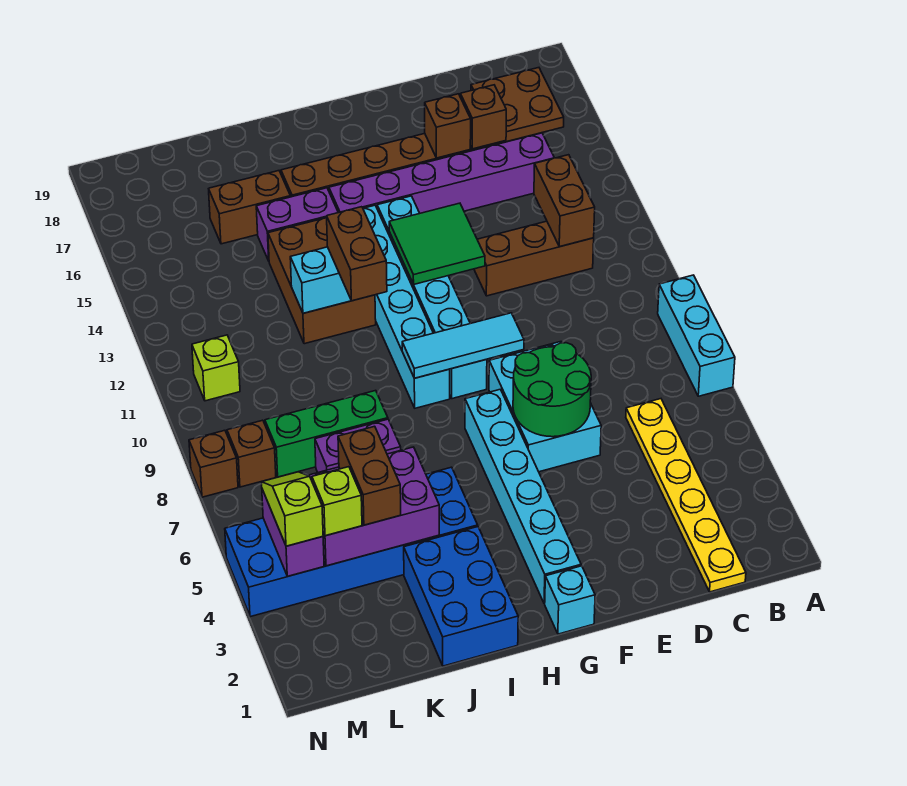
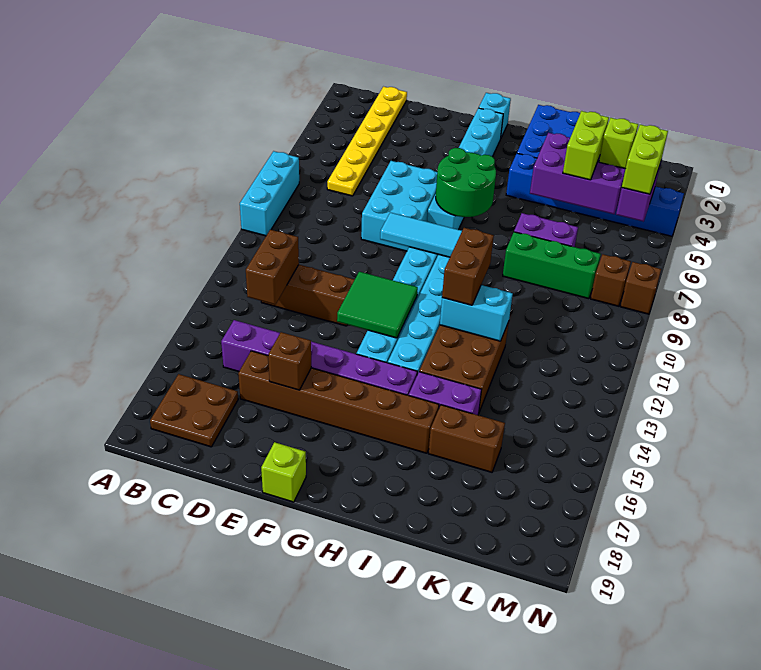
brown 1x1 brick [460,85,506,149] -> none
green 2x2 round brick [513,343,591,437] -> green 2x2 round brick moved to [436,148,496,217]
blue 2x6 brick [225,467,478,617] -> blue 1x6 brick [506,153,684,236]
brown 1x2 brick [338,426,401,525] -> lime 1x2 brick [563,111,609,180]
lime 1x2 slope [262,472,323,546] -> lime 1x2 brick [622,125,668,194]
lime 1x1 brick [192,335,240,401] -> lime 1x1 brick moved to [261,442,306,502]

